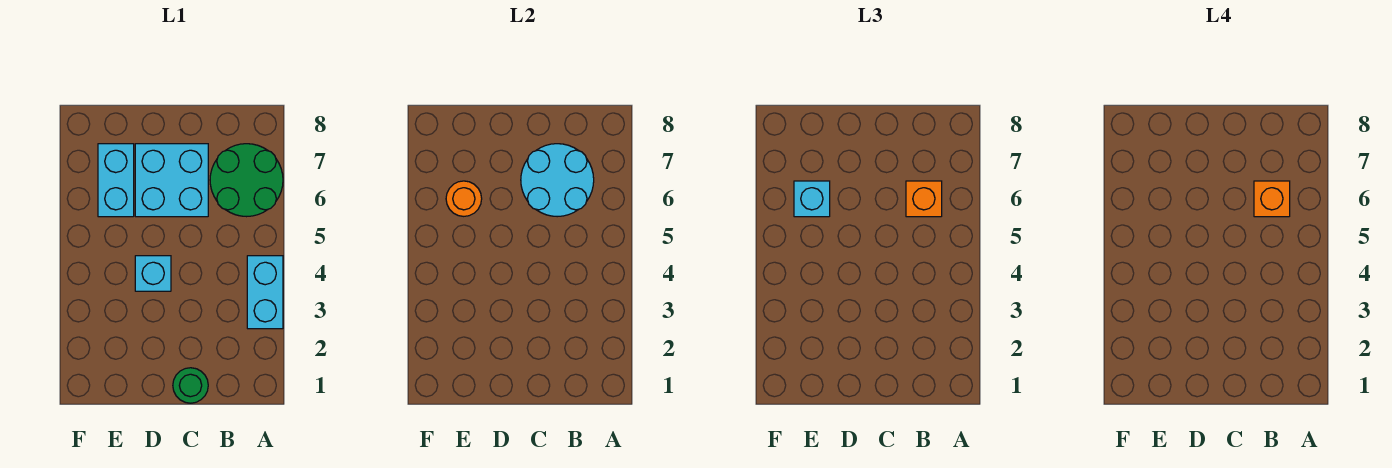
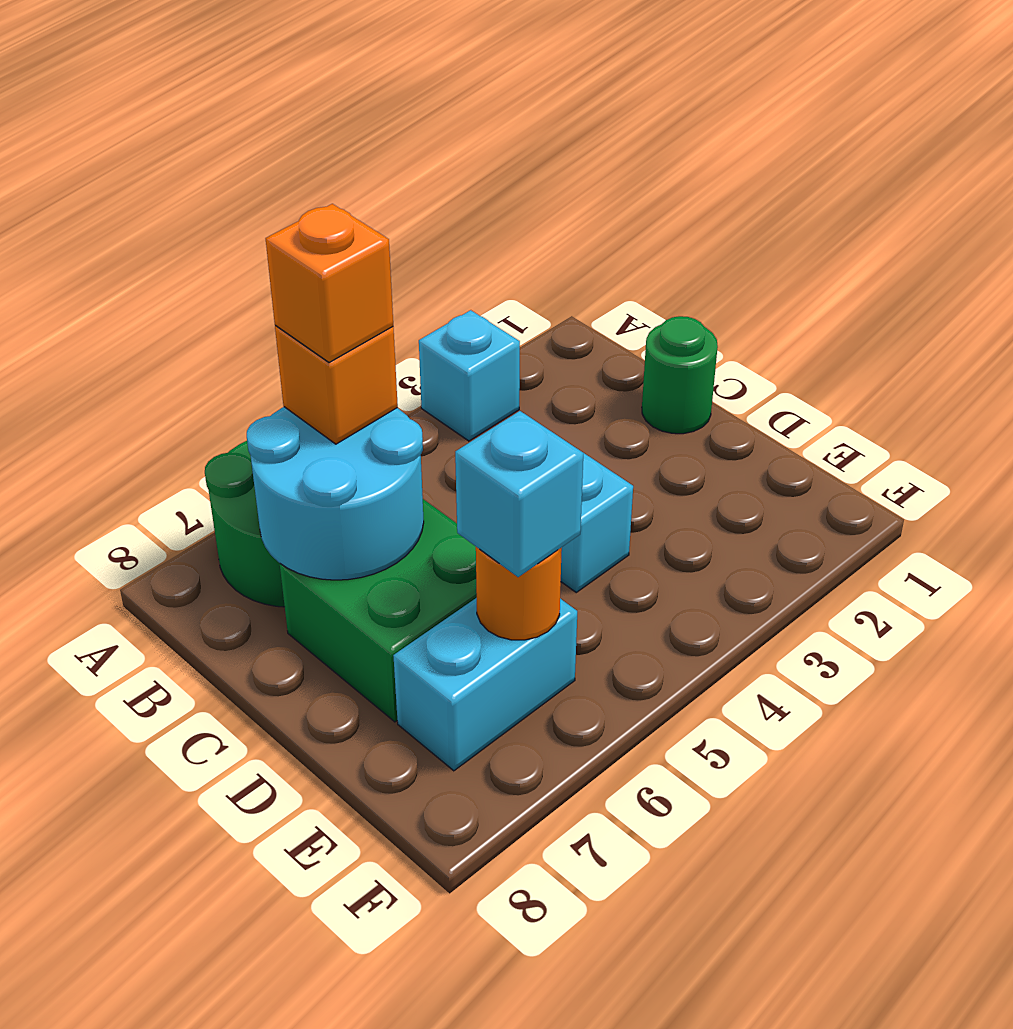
cyan 1x2 brick [247,256,283,329] -> cyan 1x1 brick [419,310,520,441]
cyan 2x2 brick [135,144,208,217] -> green 2x2 brick [280,499,477,722]

